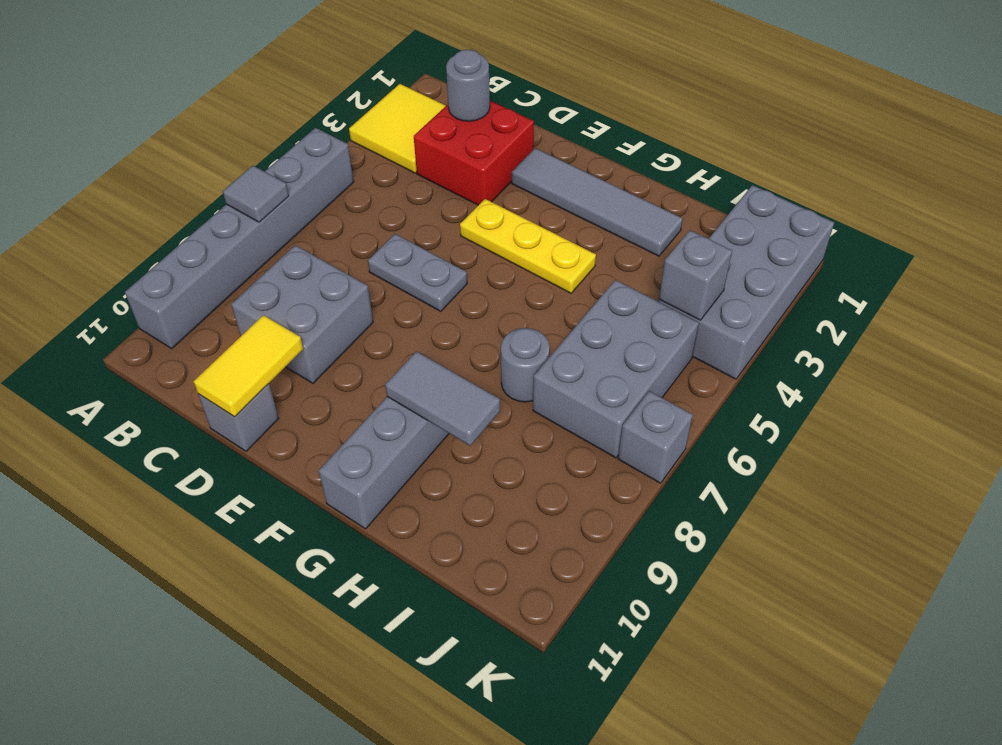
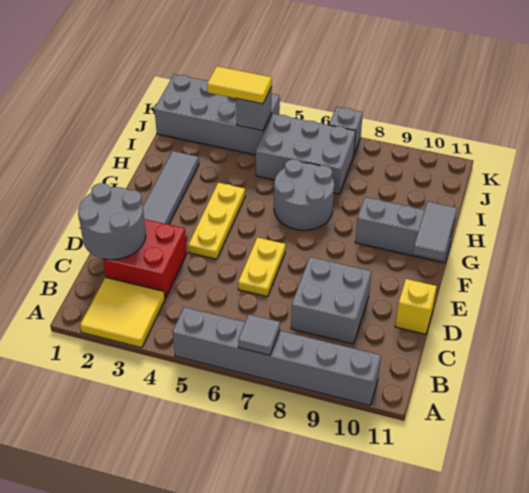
grey 1x1 round brick [446,50,490,121] -> grey 2x2 round brick [78,183,146,260]
grey 1x2 plate [368,234,467,311] -> yellow 1x2 plate [238,237,286,296]
yellow 1x2 tile [194,315,303,417] -> yellow 1x2 tile moved to [207,66,272,104]
grey 1x1 brick [198,384,279,451] -> yellow 1x1 brick [395,279,437,334]
grey 1x2 tile [385,351,500,446] -> grey 1x2 tile moved to [413,202,457,260]
grey 1x1 round brick [501,328,550,402] -> grey 2x2 round brick [274,159,334,230]

